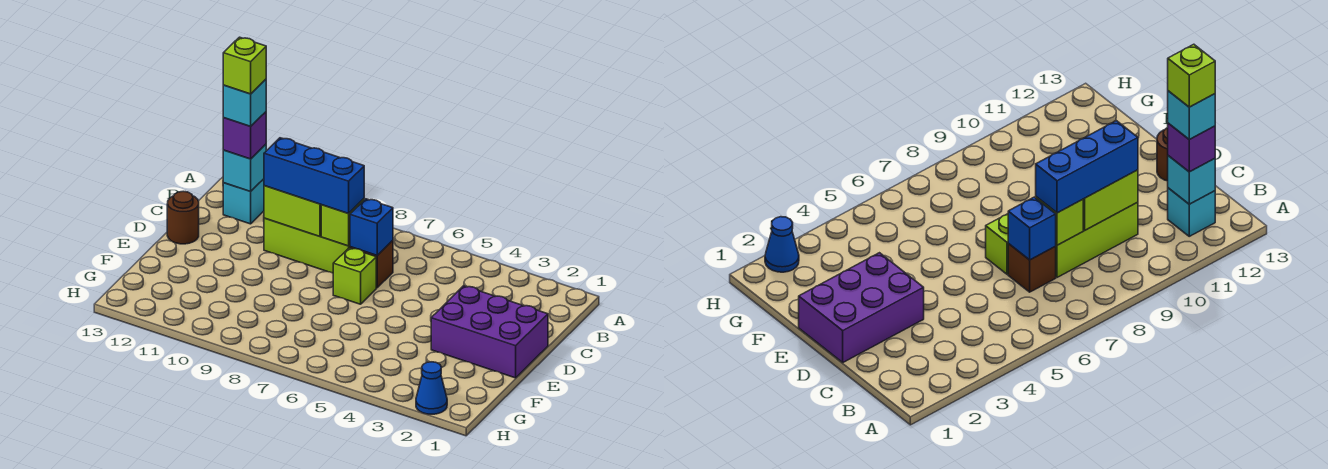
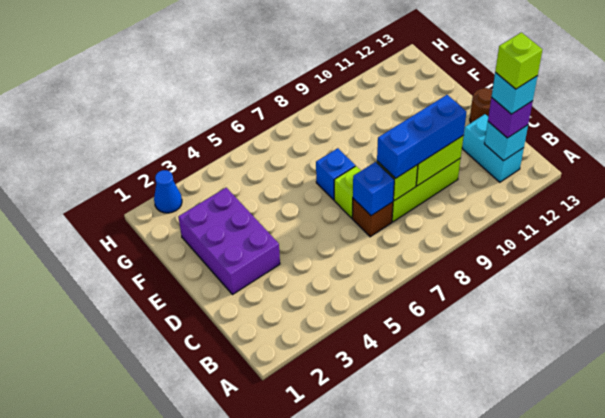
cyan 1x1 brick [223,179,264,224] -> cyan 1x2 brick [462,114,524,182]
purple 2x3 brick [431,286,548,378] -> purple 2x3 brick turned to [178,188,280,295]
none -> blue 1x1 brick [316,148,355,200]

